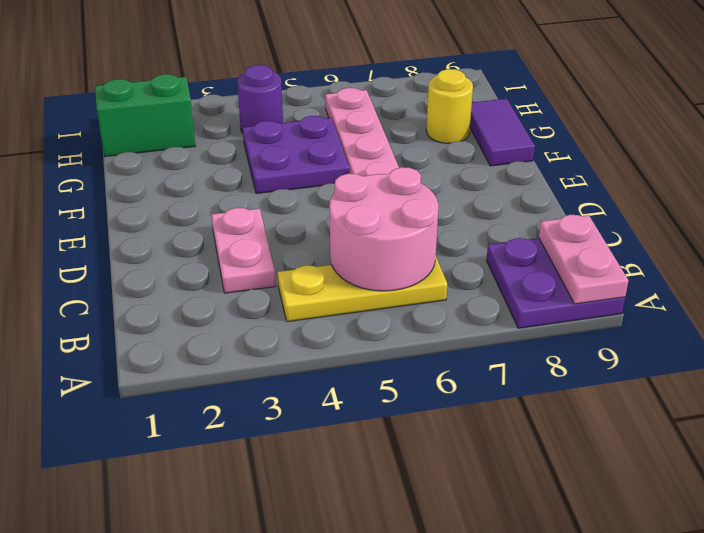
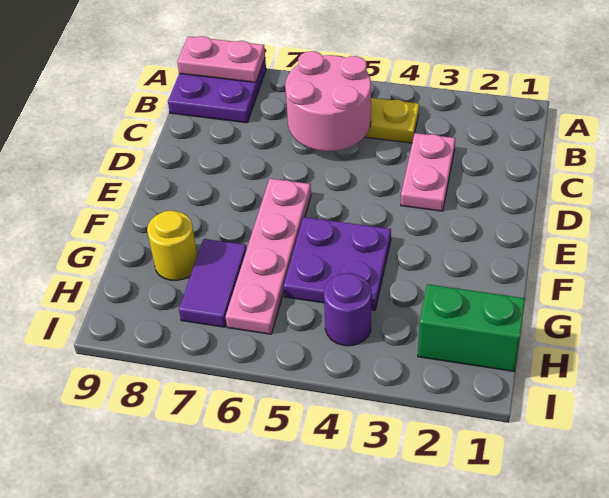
pink 1x2 plate [539,215,629,304] -> pink 1x2 plate turned to [177,36,265,82]
purple 1x2 tile [470,99,535,166] -> purple 1x2 tile moved to [179,239,247,327]

